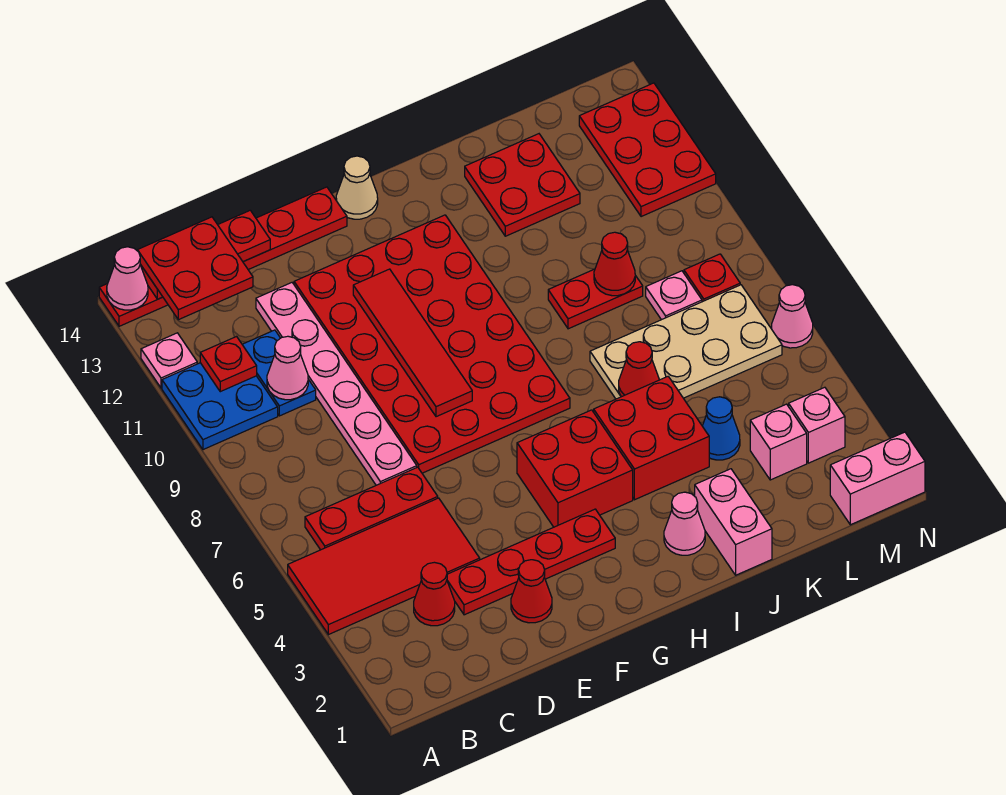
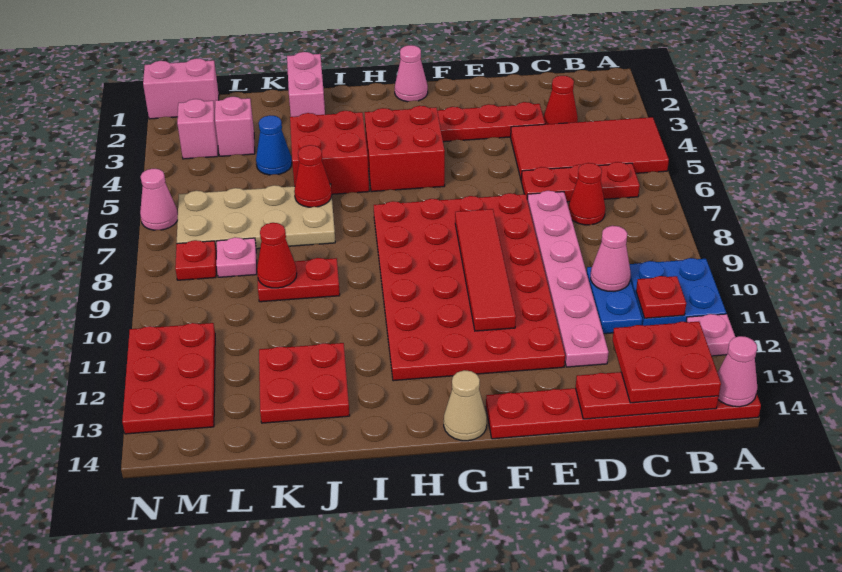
red 1x1 cone [511,560,552,623] -> red 1x1 cone moved to [568,163,605,225]
pink 1x1 cone [664,492,705,555] -> pink 1x1 cone moved to [395,45,428,102]

